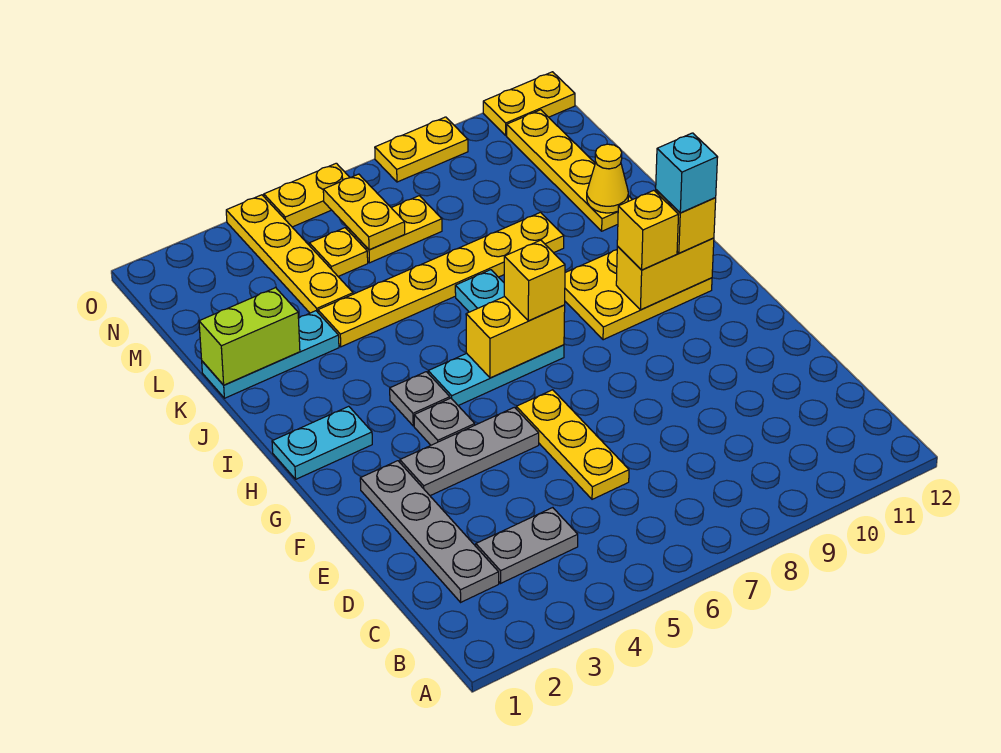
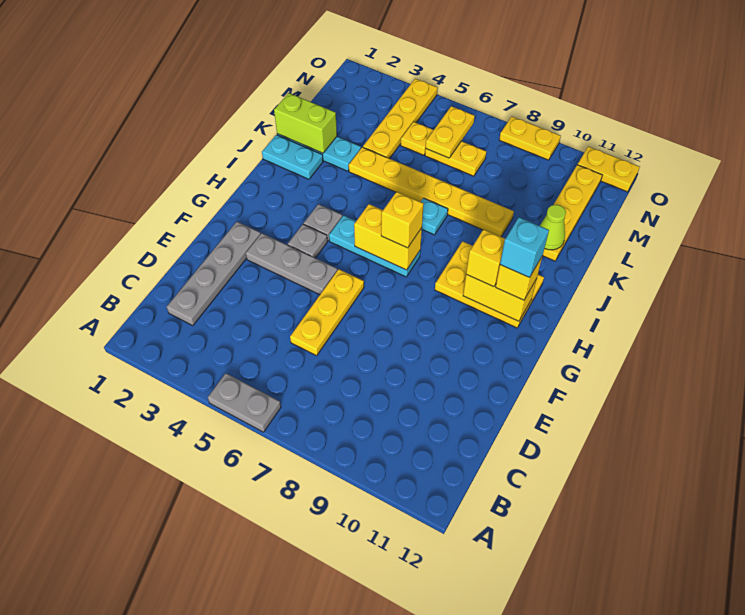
grey 1x2 plate [476,508,578,583] -> grey 1x2 plate moved to [208,373,281,432]
cyan 1x2 plate [272,406,372,479] -> cyan 1x2 plate moved to [262,135,323,179]
yellow 1x1 cone [587,144,628,213] -> lime 1x1 cone [540,205,566,250]
yellow 1x2 plate [264,163,350,227] -> none

